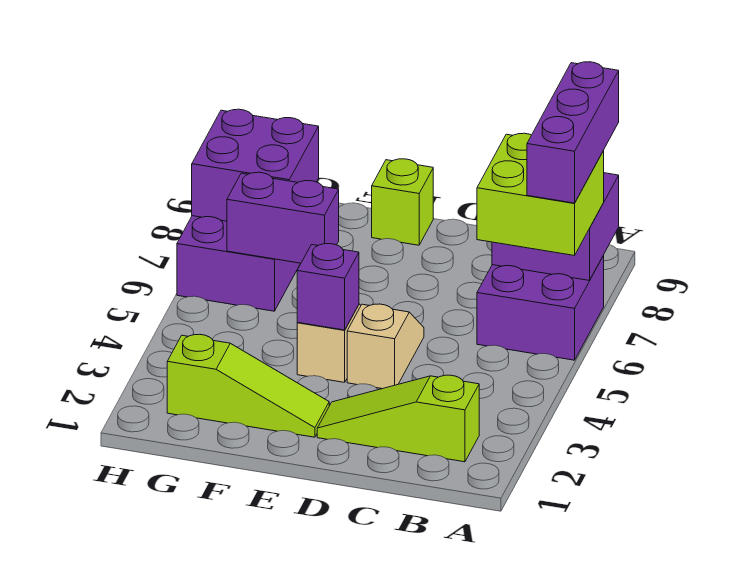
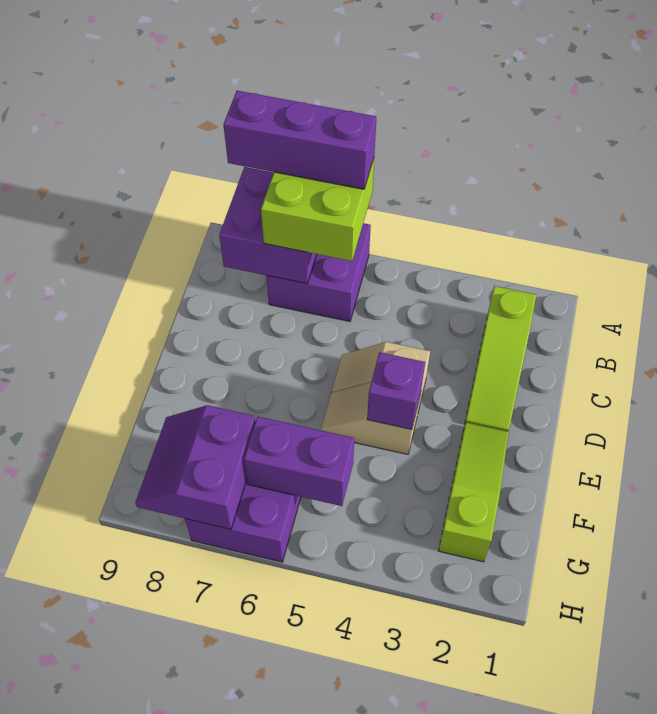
lime 1x1 brick [372,159,433,245] -> none
purple 1x2 brick [227,172,339,263] -> purple 1x2 brick turned to [244,416,354,506]
purple 2x2 brick [192,109,319,221] -> purple 2x2 slope [135,405,256,529]

